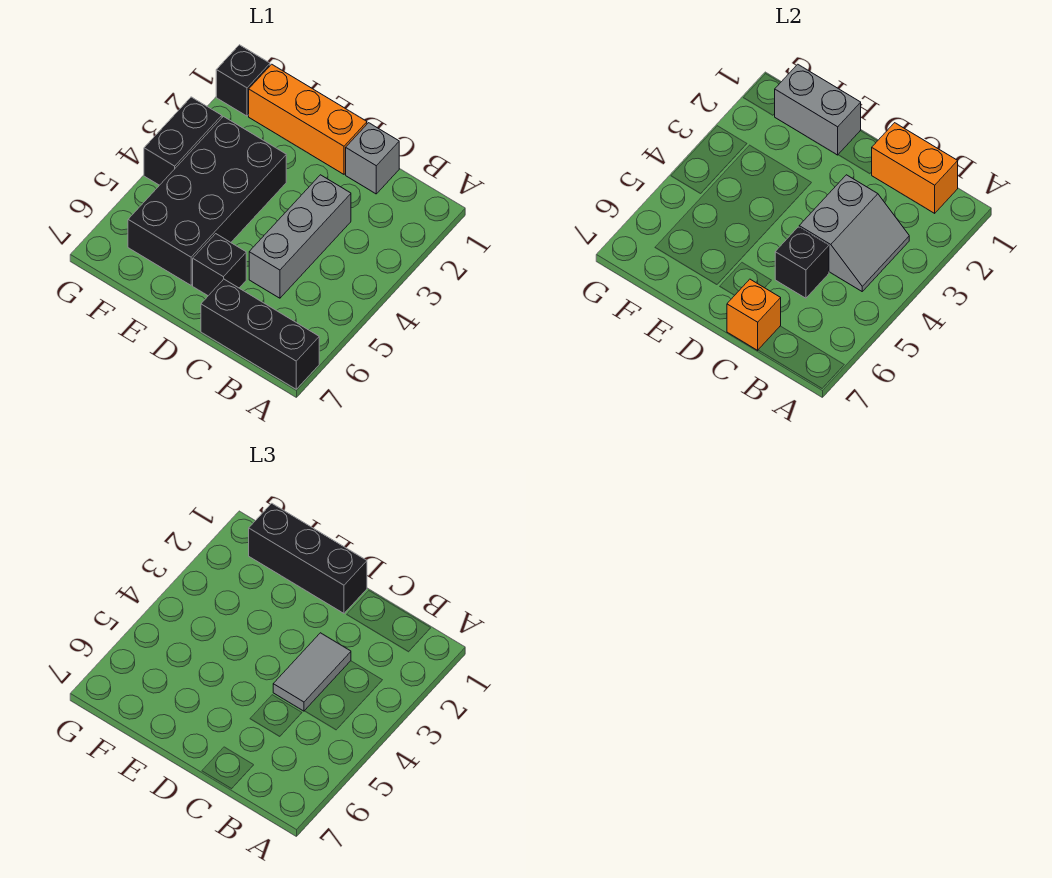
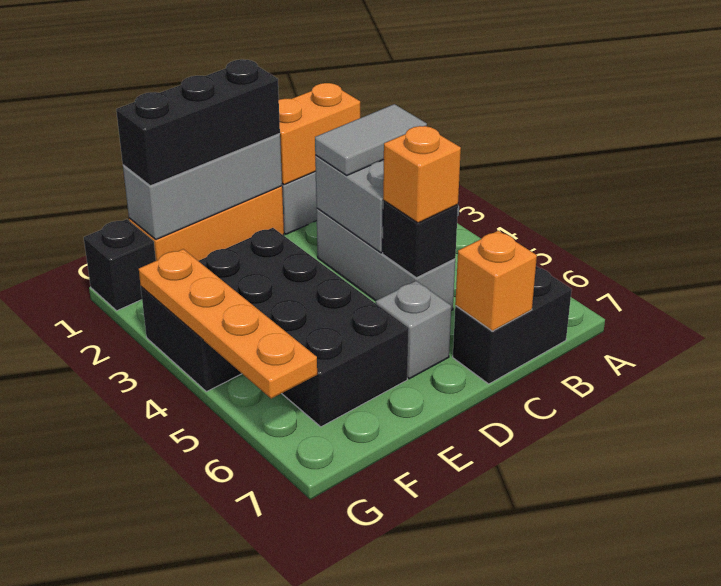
black 1x3 brick [201,279,319,389] -> black 1x2 brick [453,266,572,384]
grey 1x2 tile [273,633,351,711] -> grey 1x2 tile turned to [315,104,427,176]
none -> orange 1x1 brick [383,126,461,223]
black 1x1 brick [193,234,246,296] -> grey 1x1 brick [376,281,451,379]
grey 1x2 brick [775,64,861,155] -> grey 1x3 brick [123,134,282,240]
none -> orange 1x4 plate [139,249,317,399]

